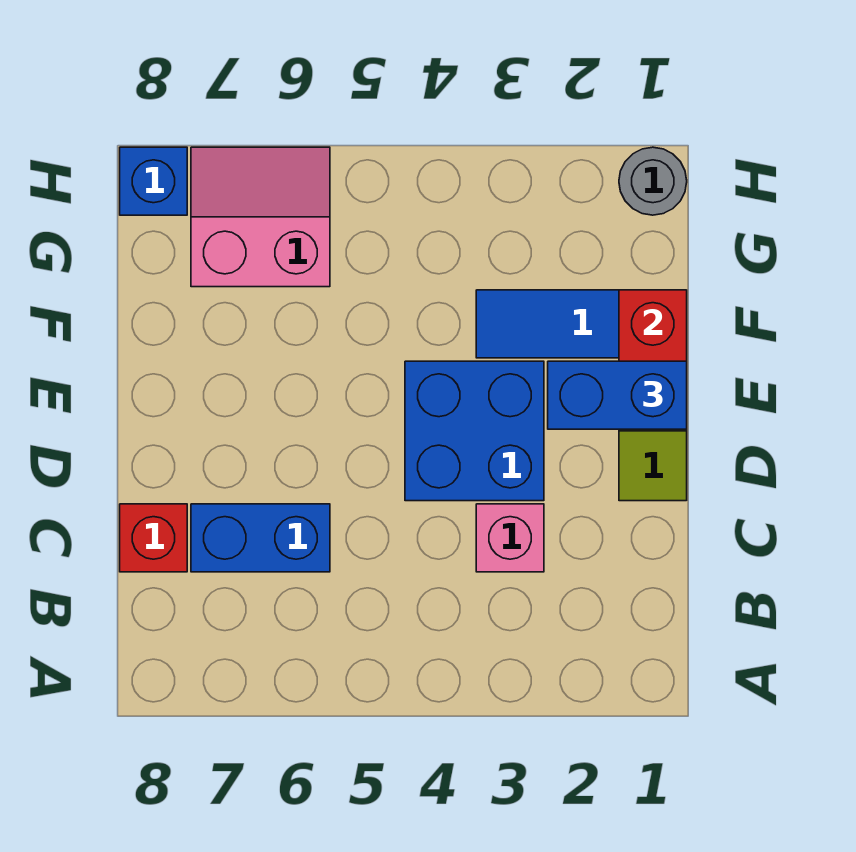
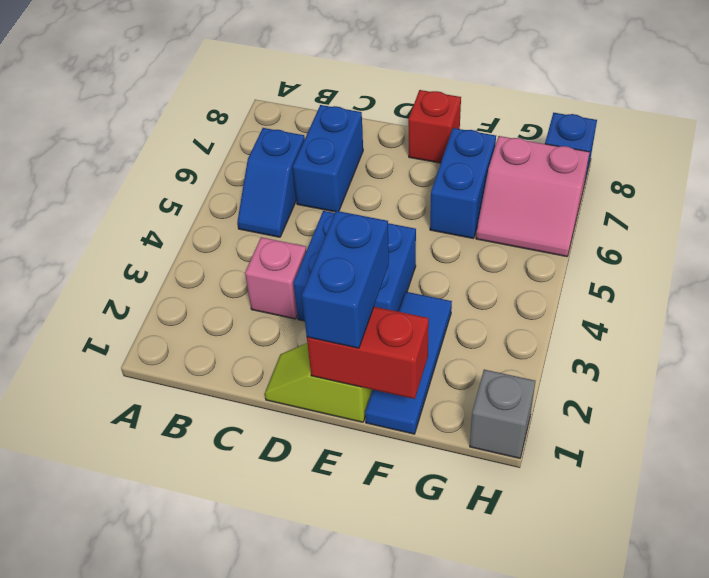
none -> blue 1x2 slope [237,128,305,237]
red 1x1 brick [120,504,187,572] -> red 1x1 brick moved to [408,90,461,163]
none -> blue 1x2 brick [430,128,496,239]
pink 2x2 slope [191,147,330,287] -> pink 2x2 slope turned to [476,136,590,257]
grey 1x1 round brick [619,147,687,215] -> grey 1x1 brick [470,370,535,458]

